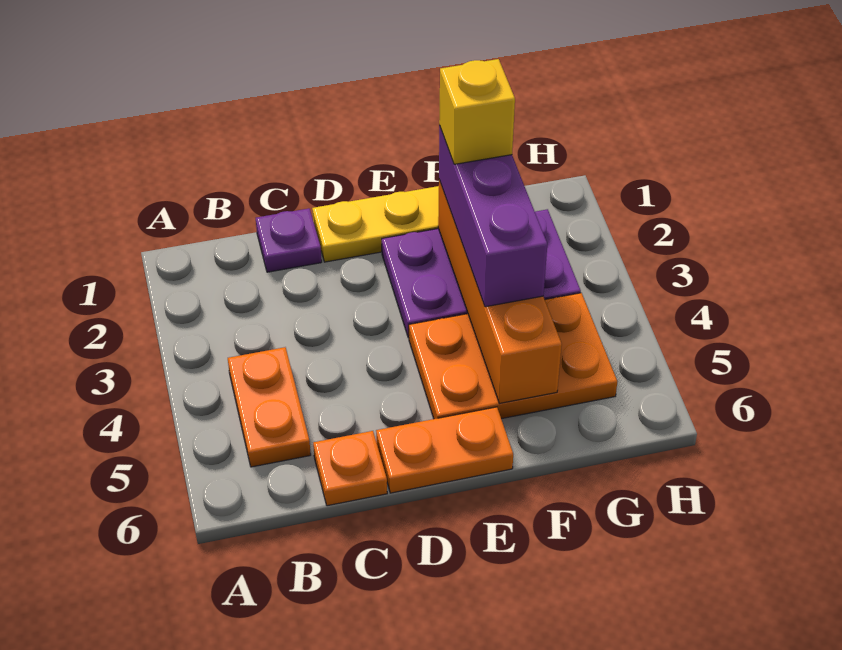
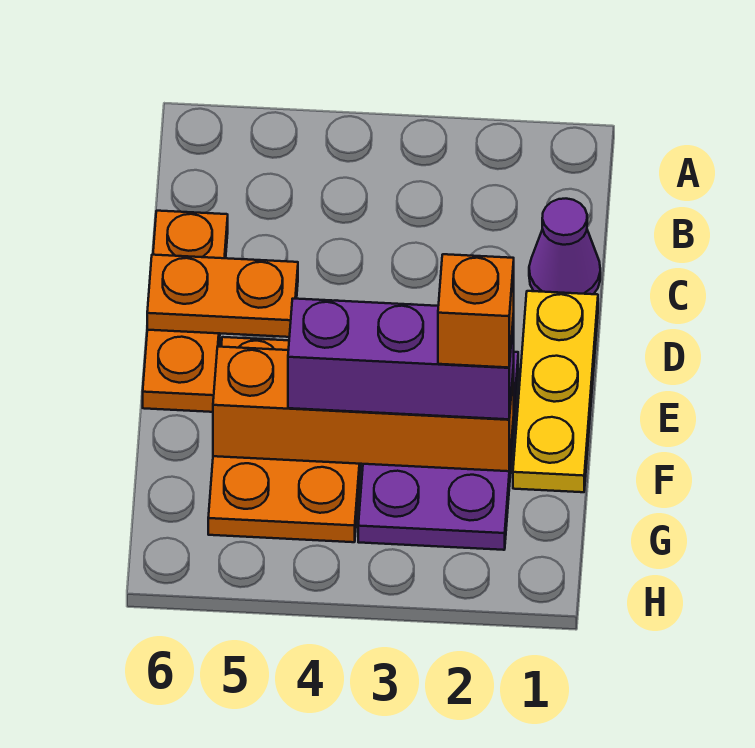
orange 1x2 plate [228,347,311,467] -> orange 1x2 plate moved to [147,255,298,337]
purple 1x1 plate [256,208,322,272] -> purple 1x1 cone [529,199,600,294]
yellow 1x1 brick [439,59,515,164] -> orange 1x1 brick [438,254,514,368]

